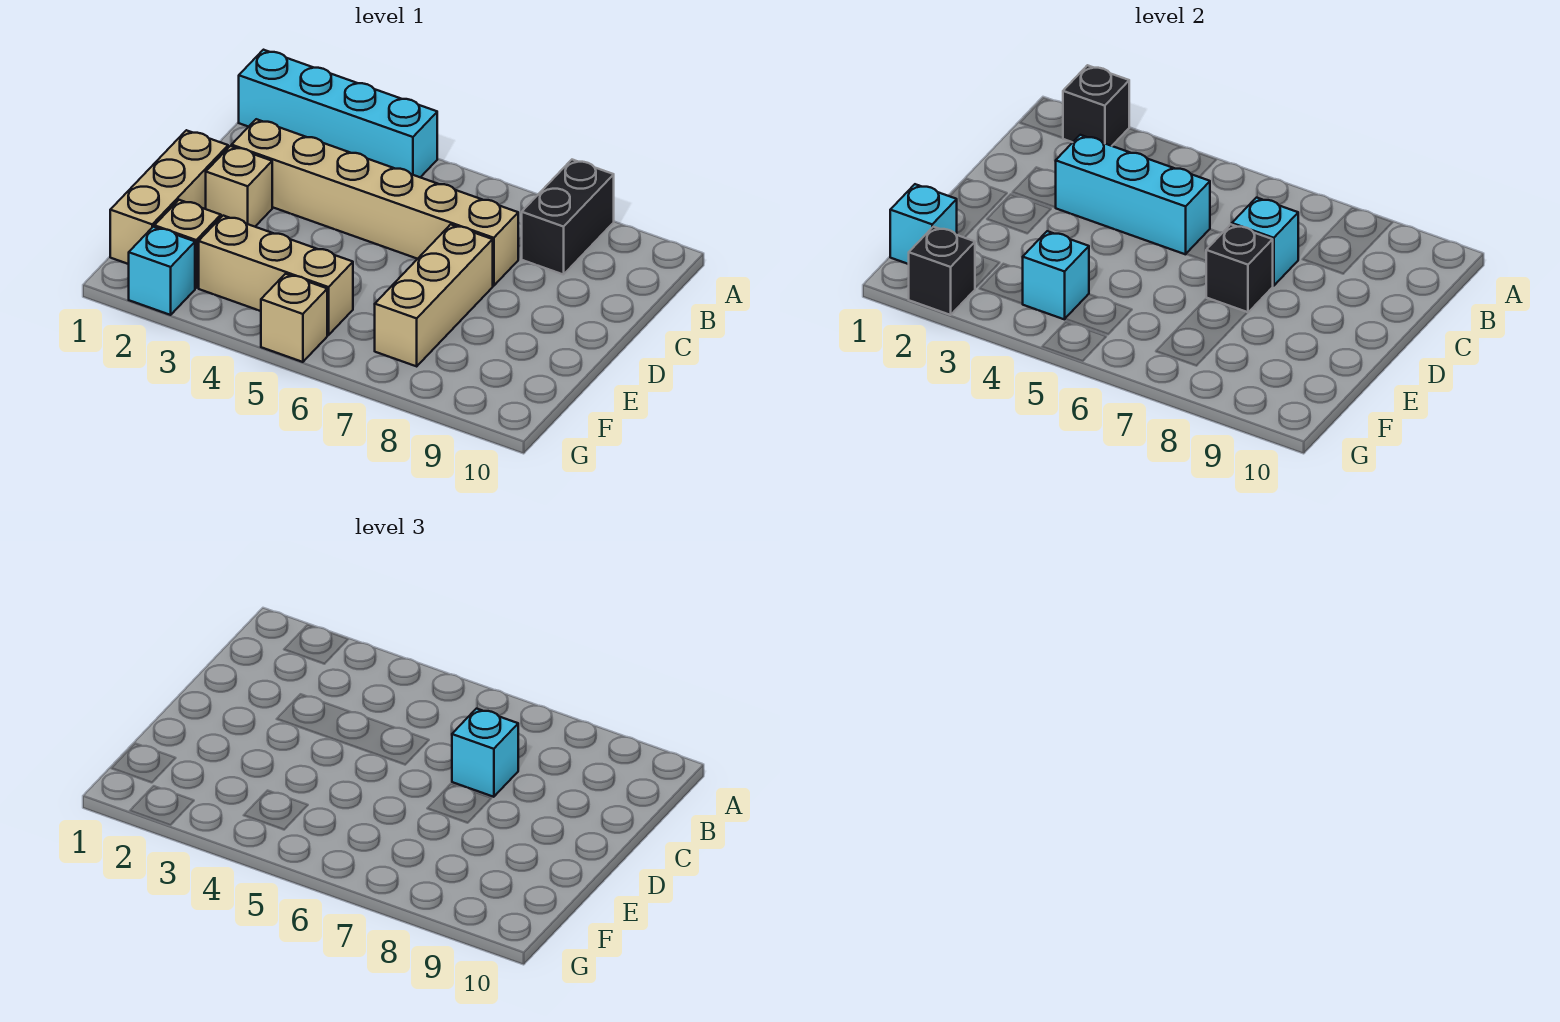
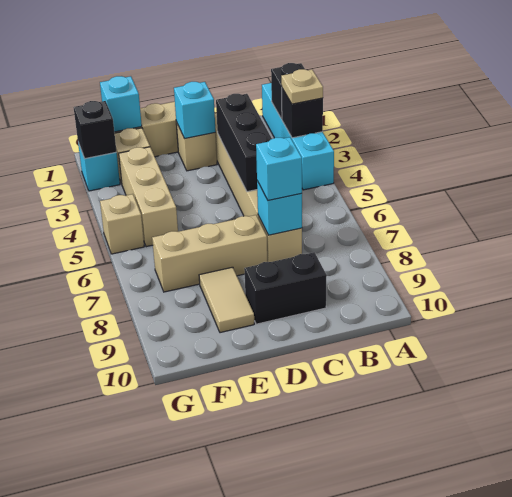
none -> tan 1x1 plate [281,69,323,104]
black 1x2 brick [522,160,614,275] -> black 1x2 brick moved to [244,252,327,324]
cyan 1x3 brick [1055,135,1210,254] -> black 1x3 brick [216,94,272,192]
black 1x1 brick [1206,224,1273,313] -> black 1x1 brick moved to [282,88,323,138]
none -> tan 1x2 tile [199,267,254,333]
cyan 1x1 brick [1023,231,1089,319] -> cyan 1x1 brick moved to [174,82,216,139]

